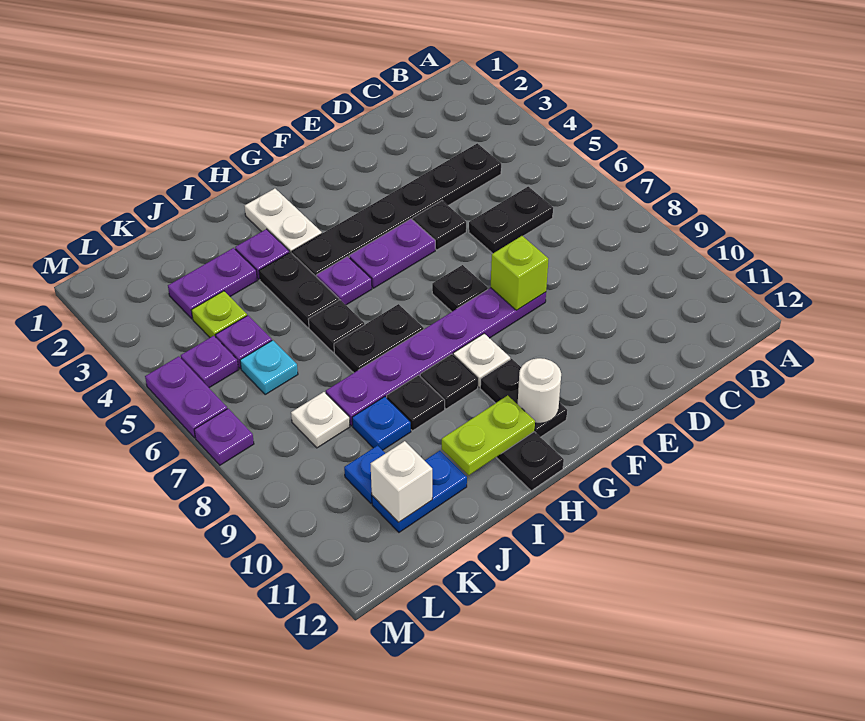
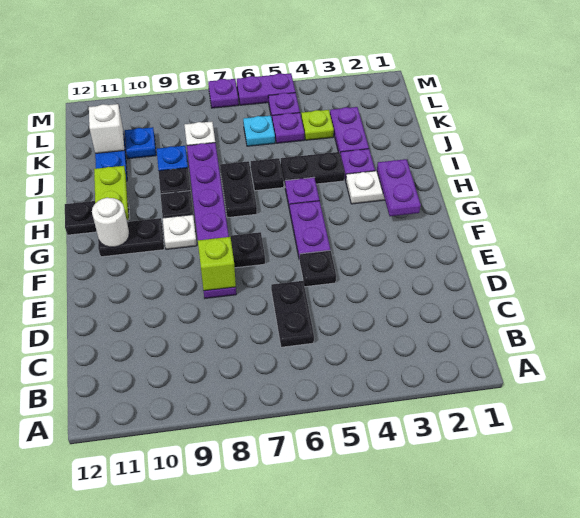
black 1x6 plate [292,143,501,277] -> none
none -> purple 1x2 plate [377,159,421,216]

